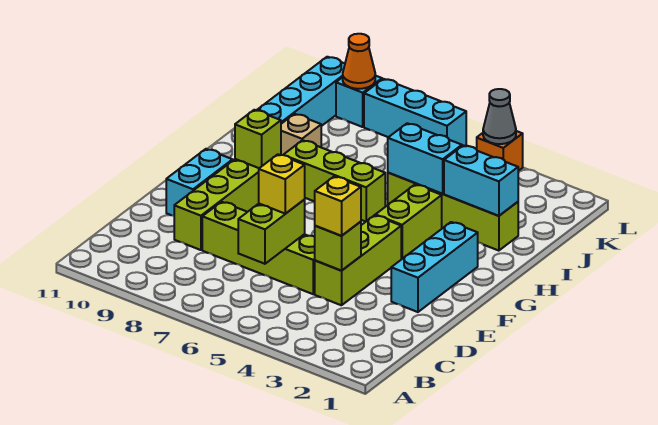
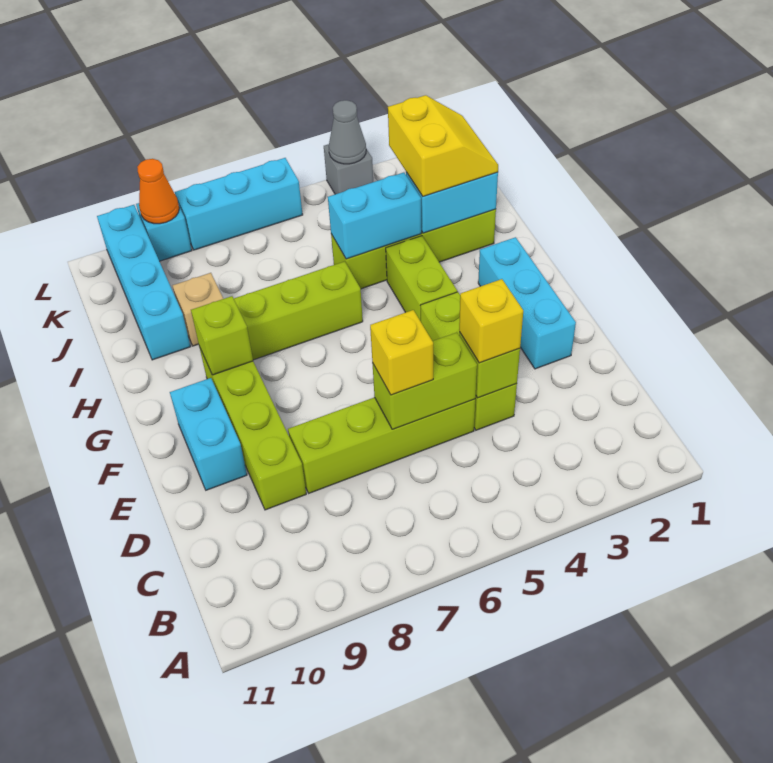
lime 1x2 brick [238,200,305,264] -> lime 1x2 brick turned to [372,333,477,429]
none -> yellow 2x2 slope [388,95,498,196]
orange 1x1 brick [477,131,523,171] -> grey 1x1 brick [324,144,373,194]

